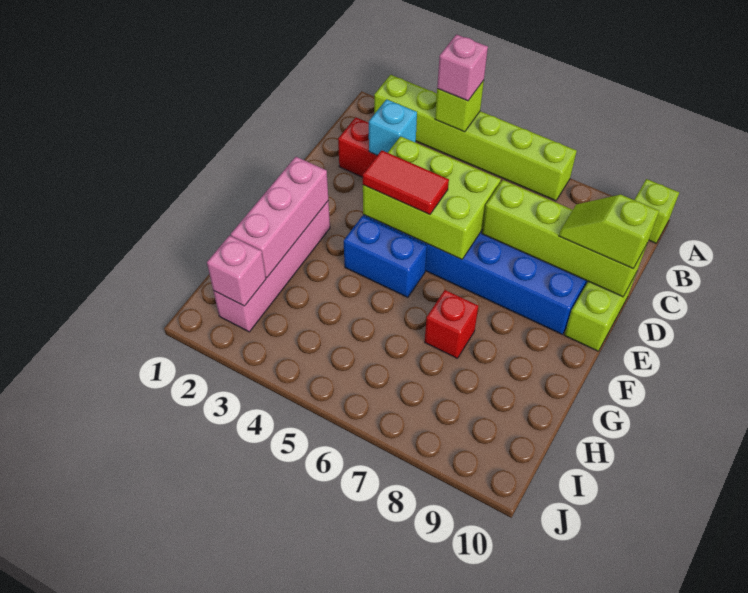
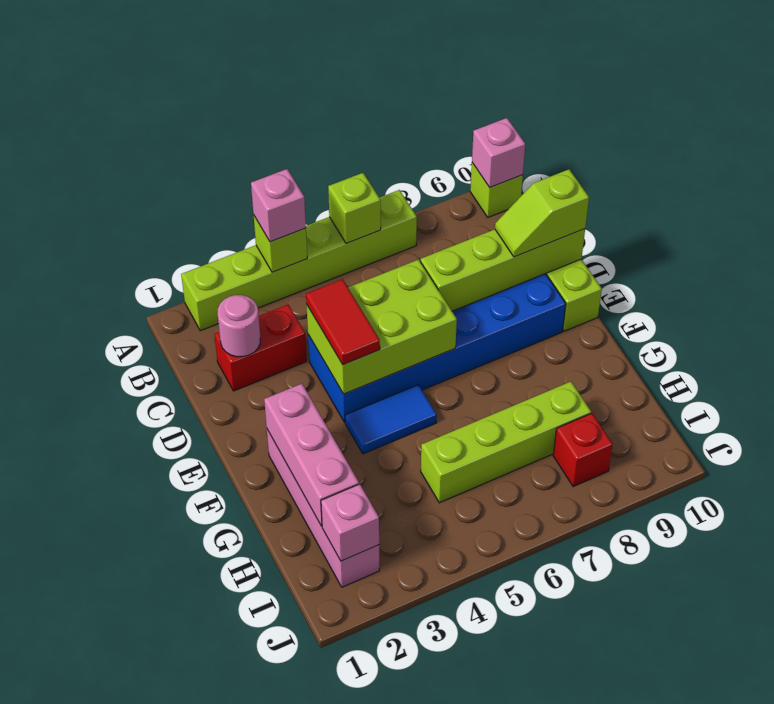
none -> lime 1x1 brick [328,173,381,244]
none -> pink 1x1 brick [472,118,525,188]
none -> pink 1x1 round brick [217,295,260,357]
cyan 1x1 brick [369,99,417,155] -> none
red 1x2 tile [363,150,449,215] -> red 1x2 tile turned to [306,279,380,365]
blue 1x2 brick [344,216,427,297] -> blue 1x2 tile [345,385,437,454]
red 1x1 brick [425,290,478,358] -> red 1x1 brick moved to [553,413,613,487]
none -> lime 1x4 brick [421,382,591,503]

